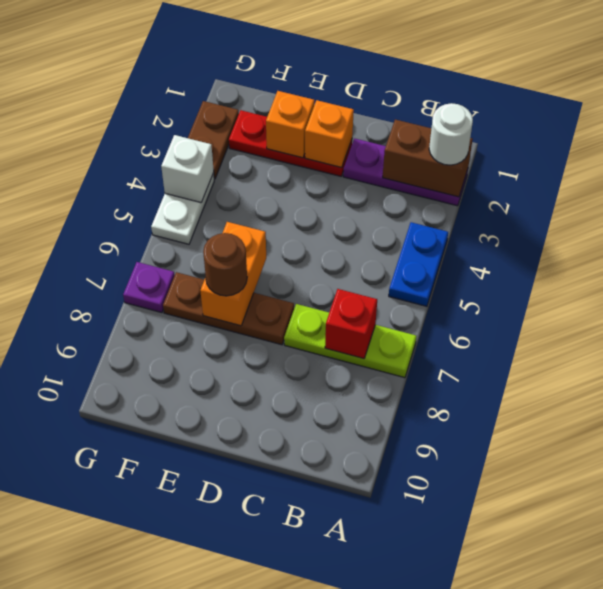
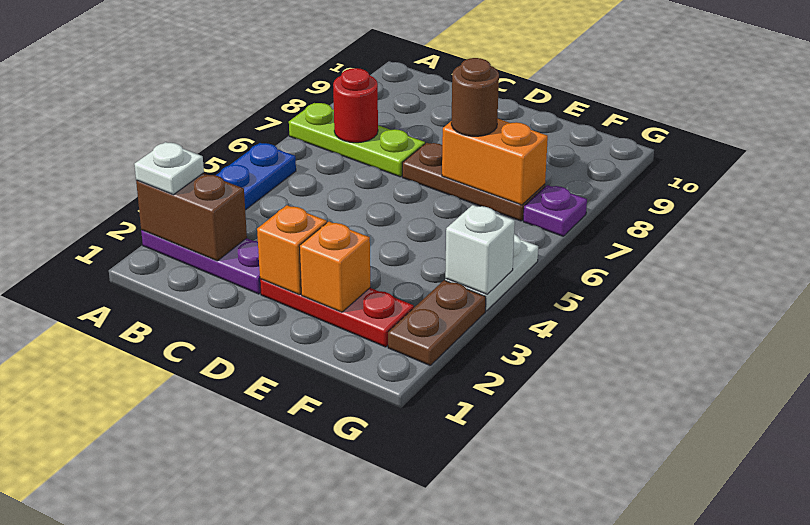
white 1x1 round brick [429,103,473,165] -> white 1x1 plate [134,142,204,195]
red 1x1 brick [325,289,377,359] -> red 1x1 round brick [333,68,378,143]
orange 1x2 brick [200,222,266,326] -> orange 1x2 brick turned to [442,119,548,205]

